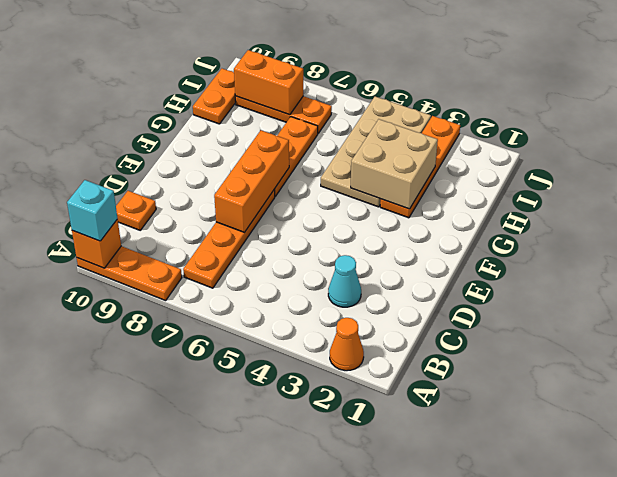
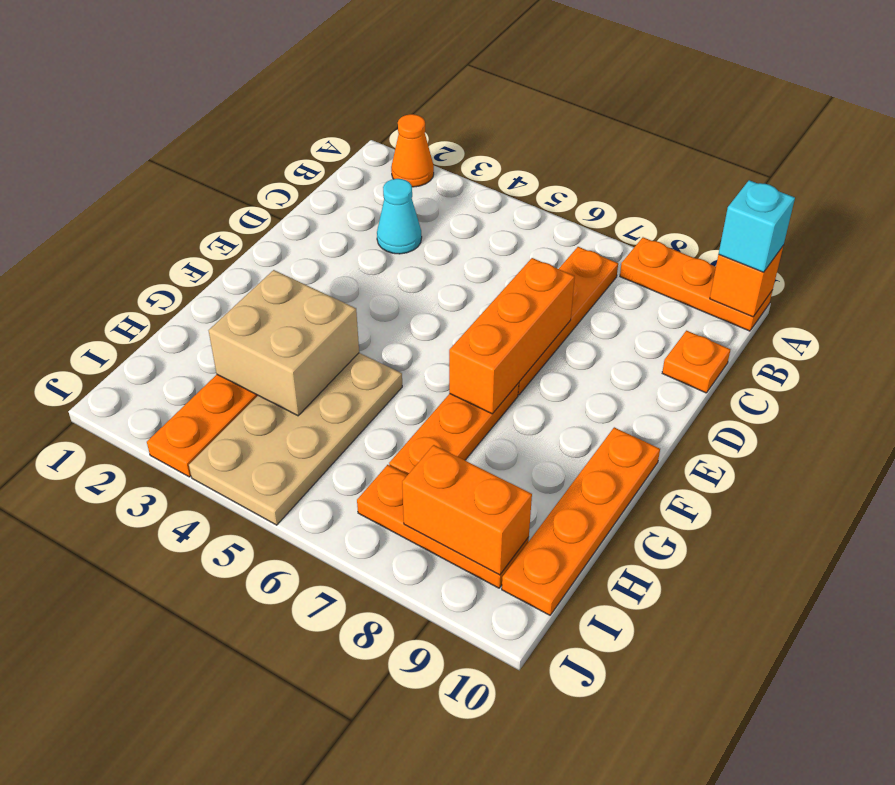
orange 1x2 plate [193,69,236,124] -> orange 1x4 plate [502,427,660,615]

